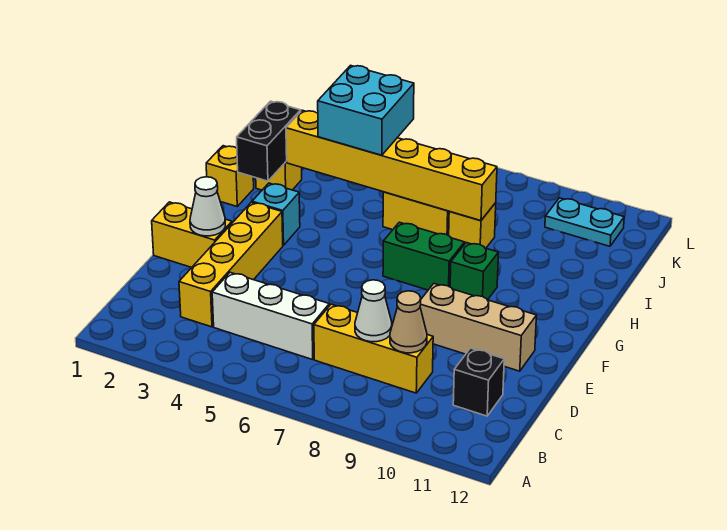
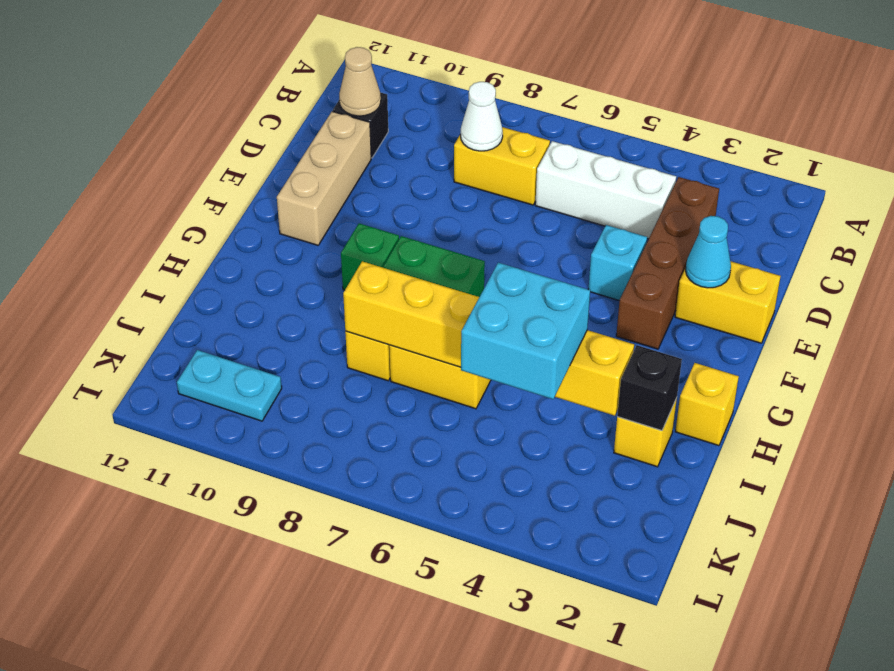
yellow 1x4 brick [179,202,283,327] -> brown 1x4 brick [616,177,719,349]
yellow 1x3 brick [314,304,433,393] -> yellow 1x2 brick [454,127,550,205]
tan 1x1 cone [390,291,427,353] -> tan 1x1 cone moved to [339,47,381,116]
white 1x1 cone [190,177,225,236] -> cyan 1x1 cone [686,216,731,288]
tan 1x3 brick [420,284,536,371] -> tan 1x3 brick turned to [277,111,371,245]
cyan 1x1 brick [252,183,300,245] -> cyan 1x1 brick moved to [588,225,647,301]
black 1x2 brick [237,101,301,181] -> black 1x1 brick [617,345,682,430]

